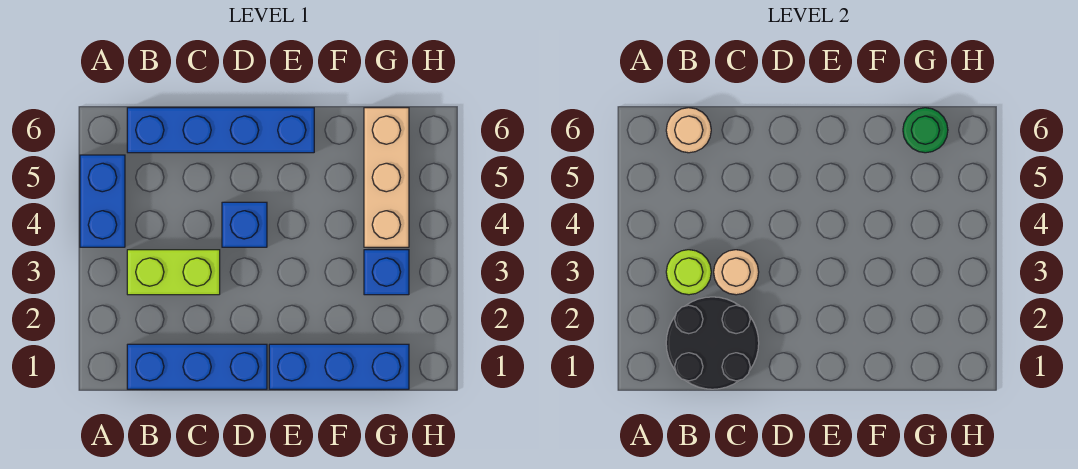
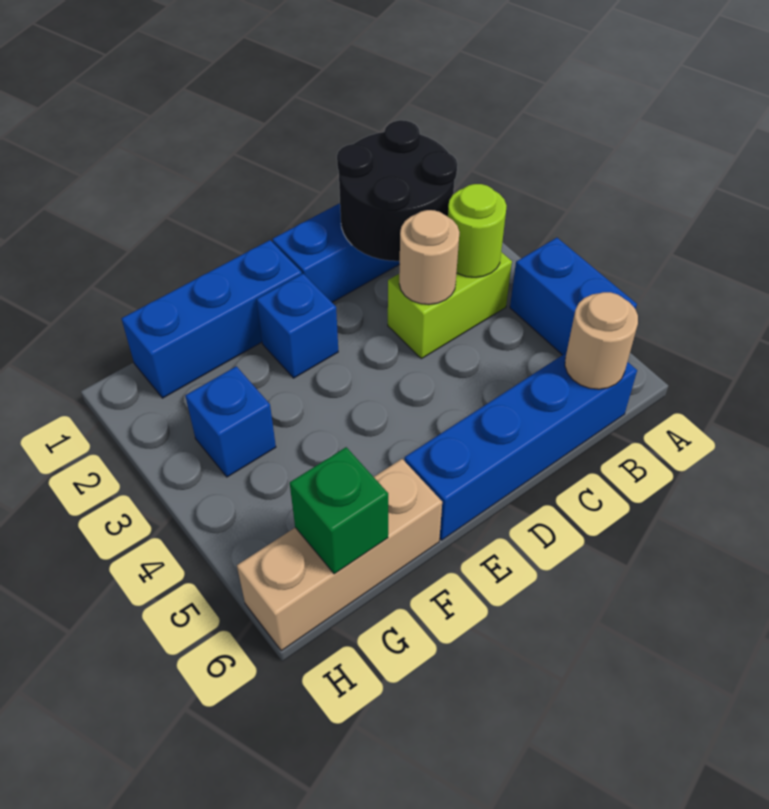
blue 1x1 brick [222,202,267,247] -> blue 1x1 brick moved to [256,274,338,378]
tan 1x3 brick [364,108,409,247] -> tan 1x3 brick turned to [237,459,442,651]
green 1x1 round brick [903,108,948,153] -> green 1x1 brick [290,447,388,574]

